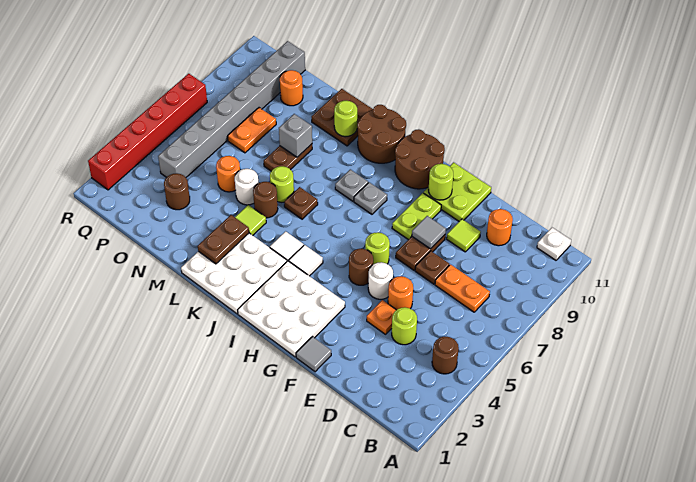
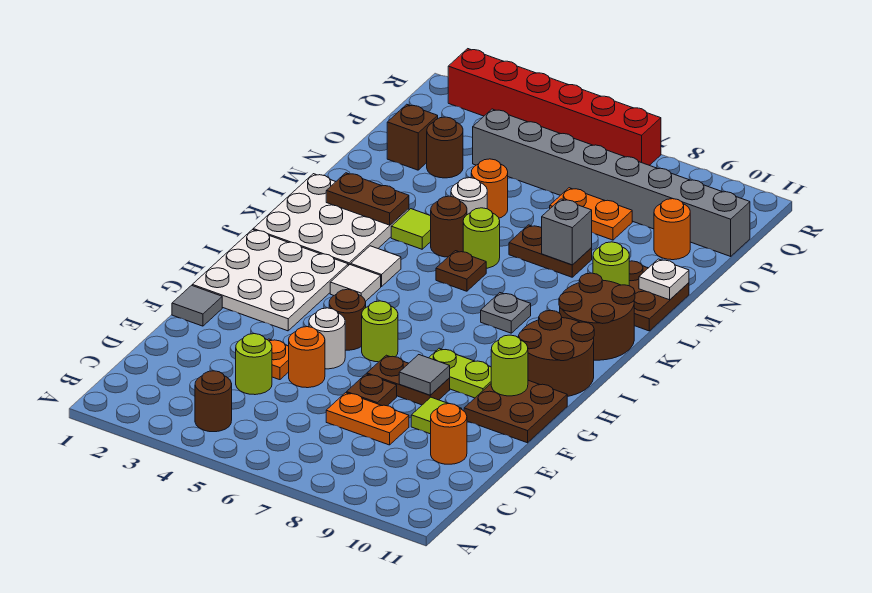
white 1x1 plate [537,228,571,260] -> white 1x1 plate moved to [639,259,689,300]
orange 1x2 plate [435,265,490,312] -> orange 1x2 plate turned to [326,393,409,445]
lime 2x2 plate [424,162,491,221] -> brown 2x2 plate [464,380,567,443]
grey 1x1 plate [354,182,387,214] -> none
none -> brown 1x1 brick [387,104,438,170]

